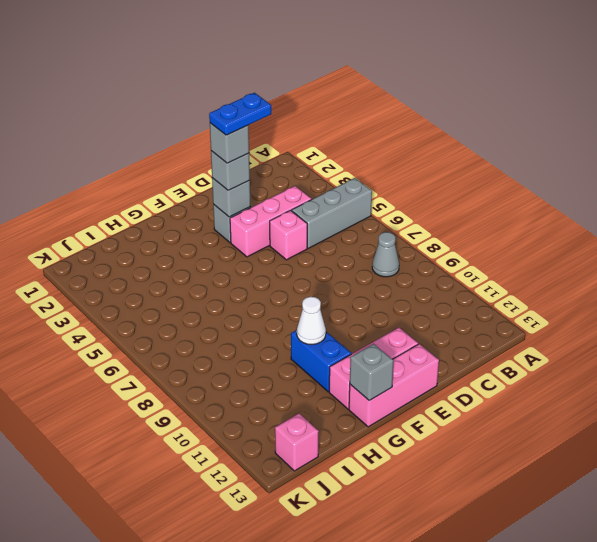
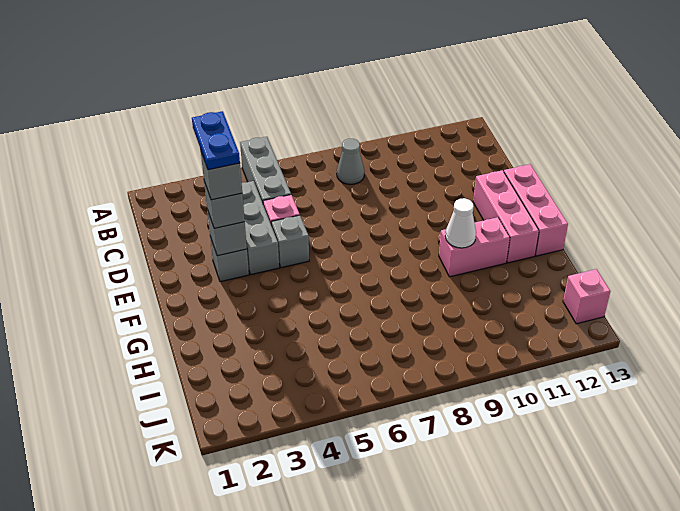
pink 1x3 brick [230,186,312,257] -> grey 1x3 brick [242,181,279,275]
blue 1x2 brick [291,330,351,392] -> pink 1x2 brick [439,217,510,277]
grey 1x1 brick [350,344,394,400] -> grey 1x1 brick moved to [271,215,309,268]

